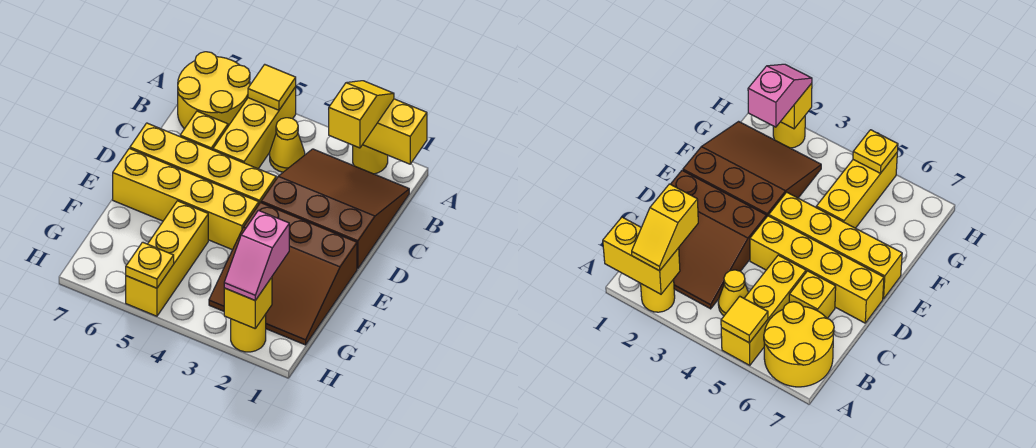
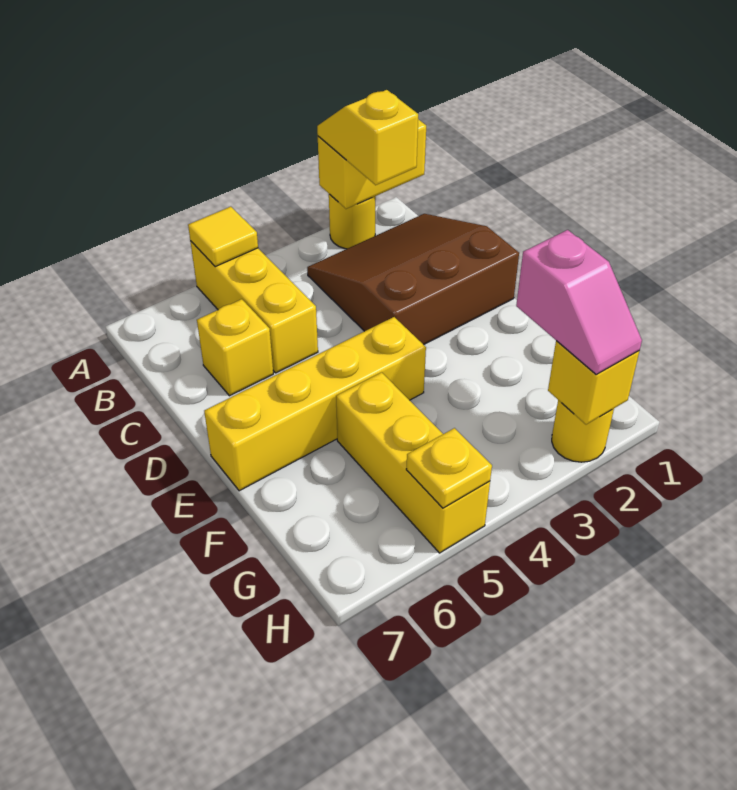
yellow 2x2 round brick [178,52,250,129] -> none
yellow 1x1 cone [270,118,305,172] -> none
yellow 1x4 brick [130,123,276,204] -> none
brown 3x3 slope [209,203,357,345] -> none

